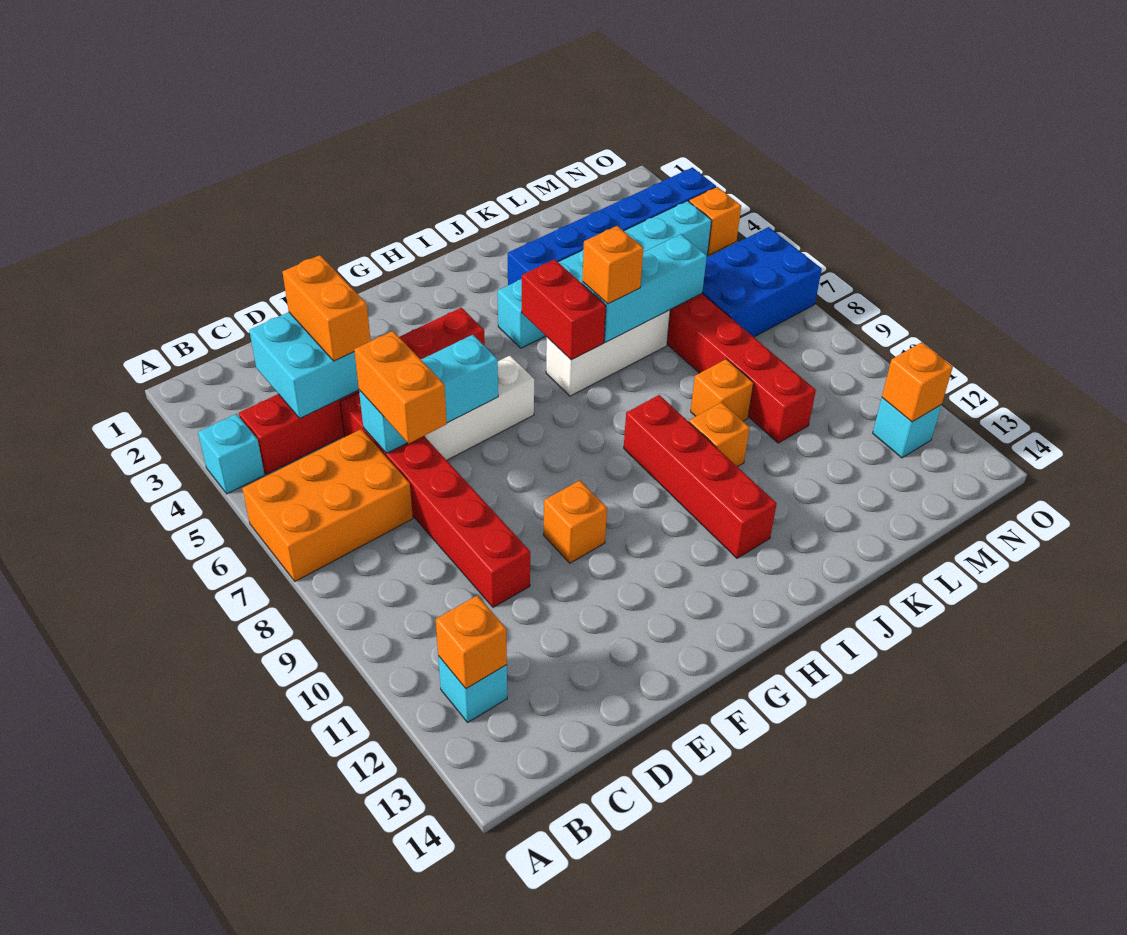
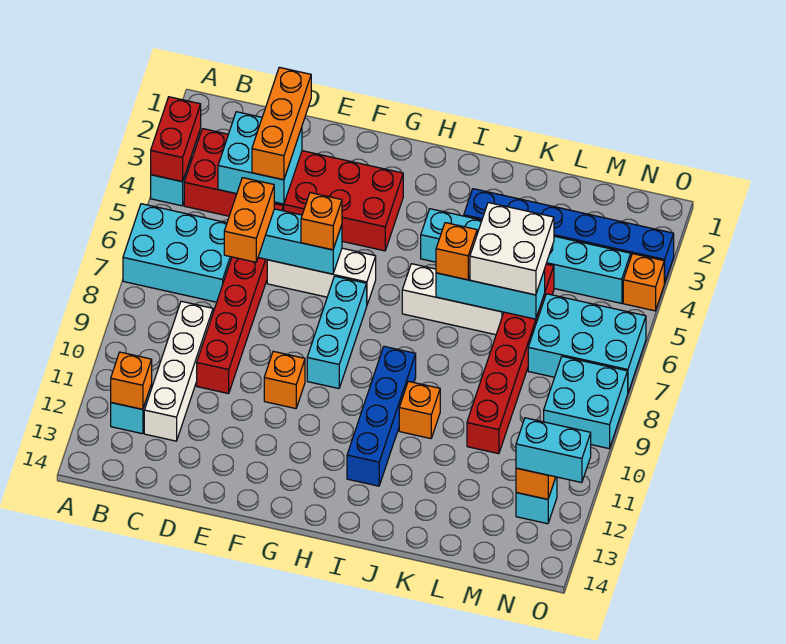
orange 2x3 brick [242,429,413,581] -> cyan 2x3 brick [123,204,232,302]
red 1x6 brick [239,308,485,474] -> red 2x6 brick [184,129,403,251]
none -> white 1x4 brick [144,301,213,441]
orange 1x2 brick [282,255,371,361] -> orange 1x3 brick [252,67,311,180]
none -> cyan 1x3 brick [307,276,367,388]
red 1x2 brick [522,259,606,360] -> red 1x2 brick moved to [151,97,201,182]
red 1x4 brick [624,395,777,558] -> blue 1x4 brick [347,346,416,486]
none -> white 2x2 brick [470,203,554,295]
orange 1x1 brick [691,359,754,421] -> orange 1x1 brick moved to [301,193,342,250]
blue 2x3 brick [702,227,822,337] -> cyan 2x3 brick [528,294,646,392]
none -> cyan 2x2 brick [544,356,628,448]
none -> cyan 1x2 brick [516,418,591,483]

